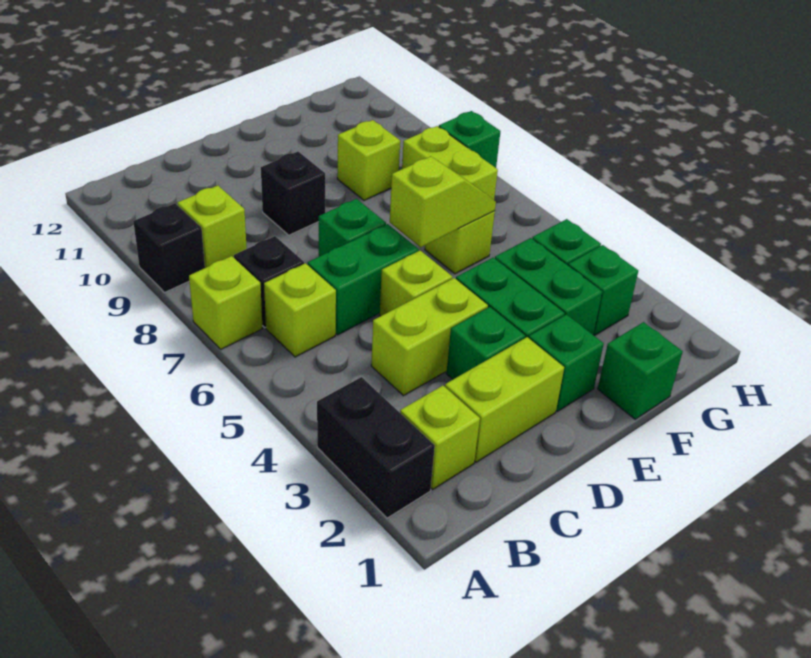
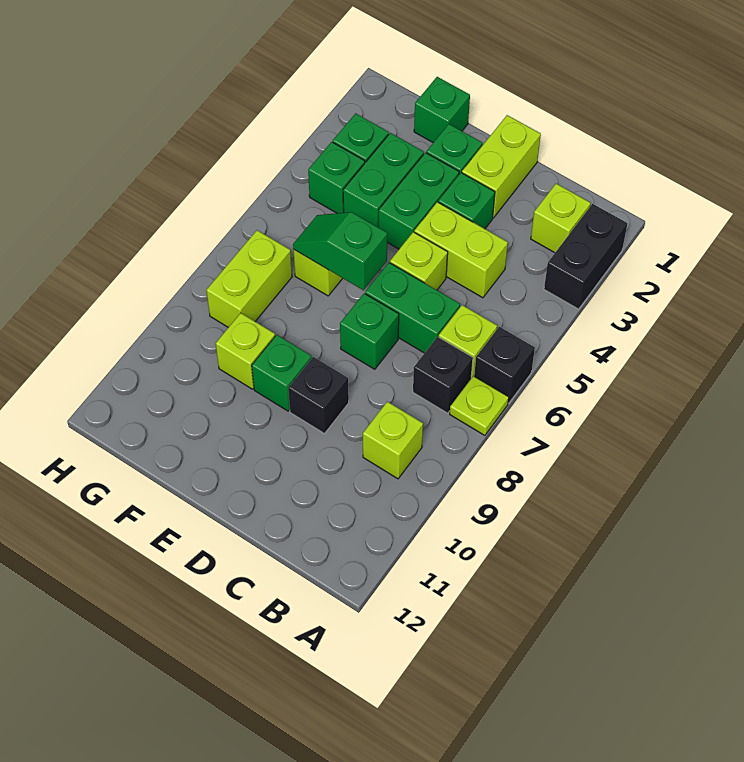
lime 1x1 brick [189,256,263,349] -> lime 1x1 plate [450,376,509,435]
black 1x1 brick [133,203,205,292] -> black 1x1 brick moved to [474,327,535,403]
lime 1x2 brick [445,337,564,462] -> lime 1x2 brick turned to [462,115,541,218]
lime 1x2 slope [390,156,496,247] -> green 1x2 slope [293,212,387,290]
green 1x1 brick [439,111,500,168] -> green 1x1 brick moved to [252,335,311,411]

